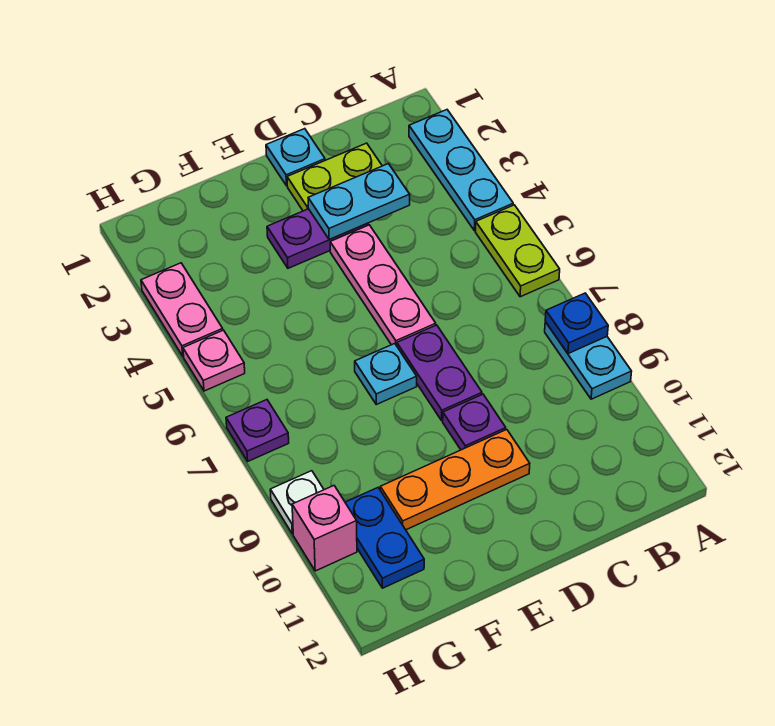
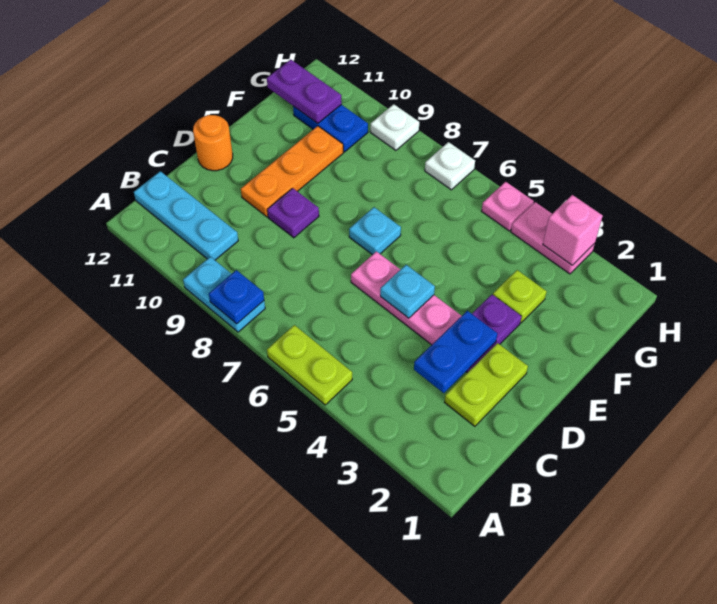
cyan 1x3 plate [409,110,513,231] -> cyan 1x3 plate moved to [134,171,238,260]
cyan 1x2 plate [308,164,410,240] -> blue 1x2 plate [414,311,497,393]
cyan 1x1 plate [266,129,325,186] -> cyan 1x1 plate moved to [380,265,435,318]
purple 1x2 plate [397,325,482,421] -> purple 1x2 plate moved to [267,60,342,123]
none -> orange 1x1 round brick [193,115,233,171]
none -> lime 1x1 plate [493,270,547,323]
purple 1x1 plate [226,400,289,461] -> white 1x1 plate [425,142,475,190]
pink 1x1 brick [292,486,357,571] -> pink 1x1 brick moved to [543,195,603,265]

